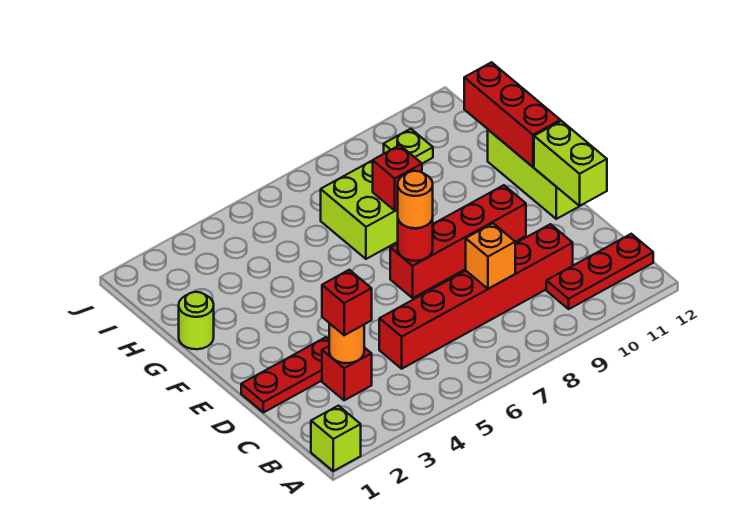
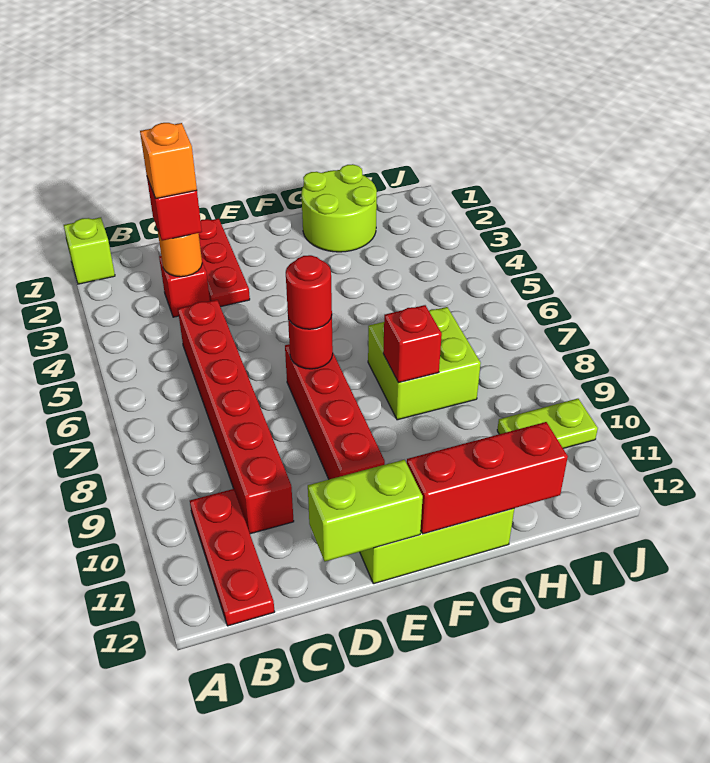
orange 1x1 brick [466,223,515,289] -> orange 1x1 brick moved to [140,123,197,199]
orange 1x1 round brick [397,171,433,228] -> red 1x1 round brick [286,255,332,329]
lime 1x1 round brick [179,292,214,349] -> lime 2x2 round brick [301,164,377,252]
lime 1x1 plate [384,129,433,163] -> lime 1x2 plate [497,399,598,448]

